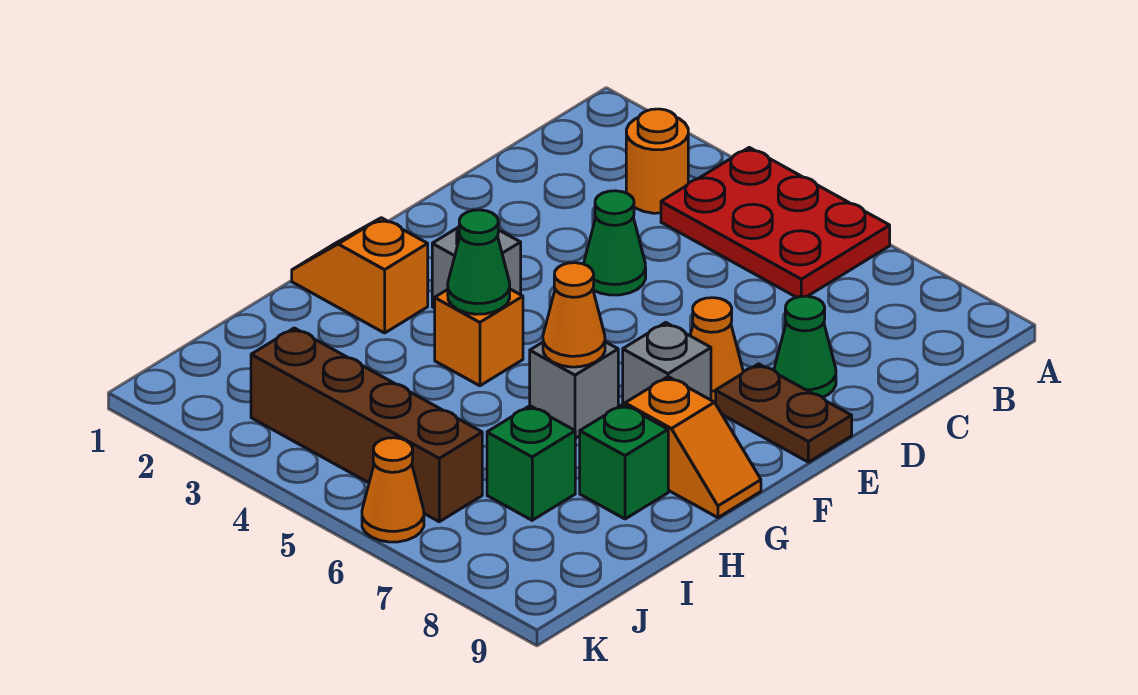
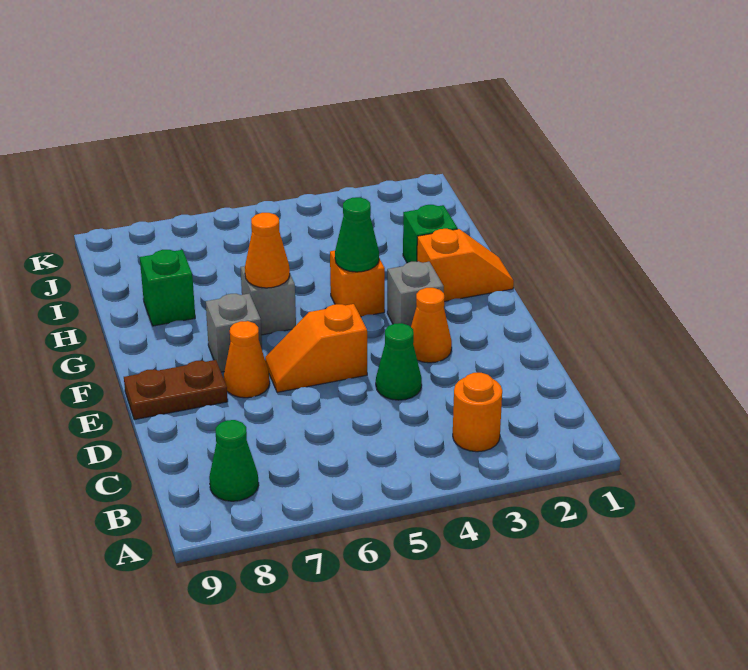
red 2x3 plate [661,147,890,297] -> none
green 1x1 cone [774,296,836,397] -> green 1x1 cone moved to [209,420,259,501]
orange 1x2 slope [625,377,761,518] -> orange 1x2 slope moved to [265,304,367,392]
green 1x1 brick [487,406,575,520] -> green 1x1 brick moved to [403,205,458,263]
brown 1x4 brick [251,328,482,522] -> none
orange 1x1 cone [362,438,424,542] -> orange 1x1 cone moved to [411,288,452,363]

